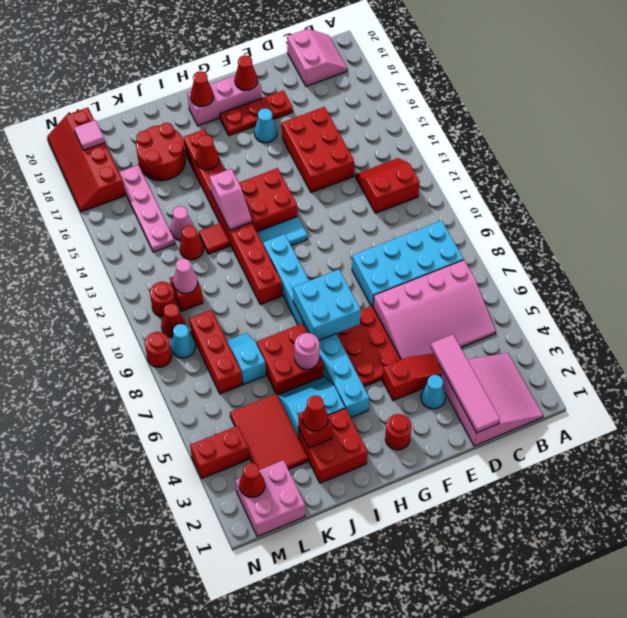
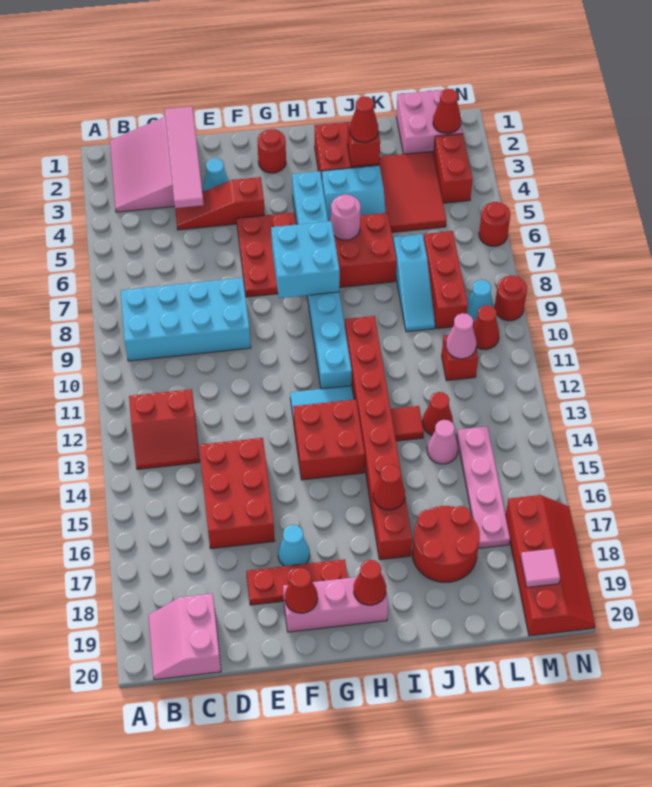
pink 3x4 slope [373,260,496,360] -> none
pink 1x2 slope [210,169,252,230] -> none
cyan 1x2 slope [227,333,266,384] -> cyan 1x3 slope [394,234,435,332]
red 1x2 brick [190,426,249,479] -> red 1x2 brick turned to [434,134,473,203]
red 1x1 round brick [150,282,176,317] -> red 1x1 round brick moved to [479,202,510,246]

